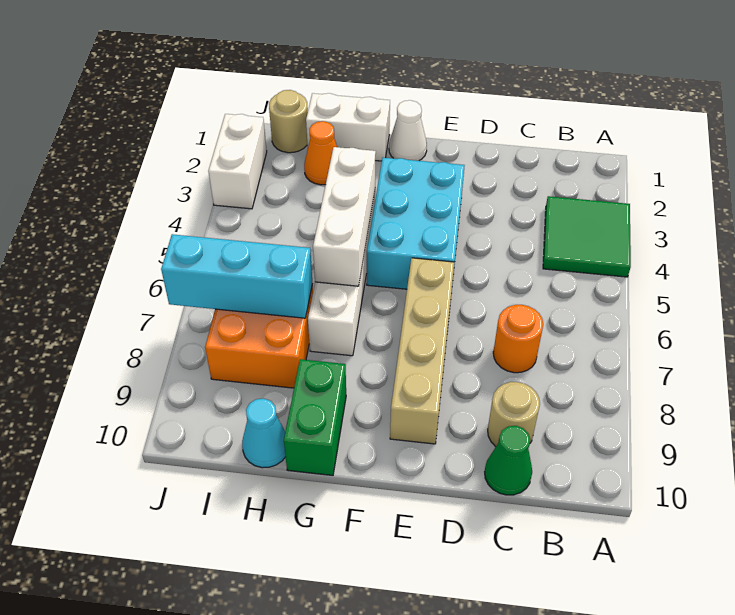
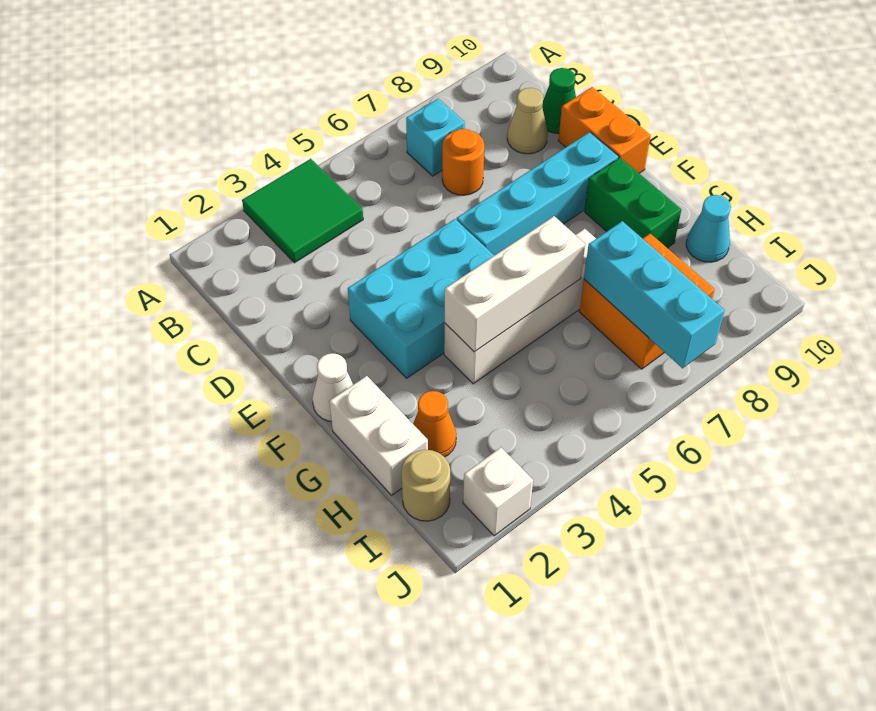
none -> cyan 1x1 brick [406,99,465,176]
tan 1x1 round brick [488,382,540,447] -> tan 1x1 cone [507,88,548,154]
none -> orange 1x2 brick [558,87,651,173]
tan 1x4 brick [390,258,454,444] -> cyan 1x4 brick [457,132,619,256]
green 1x2 brick [284,359,346,475] -> green 1x2 brick turned to [585,158,681,248]
white 1x2 brick [208,114,267,209] -> white 1x1 brick [463,447,533,536]

